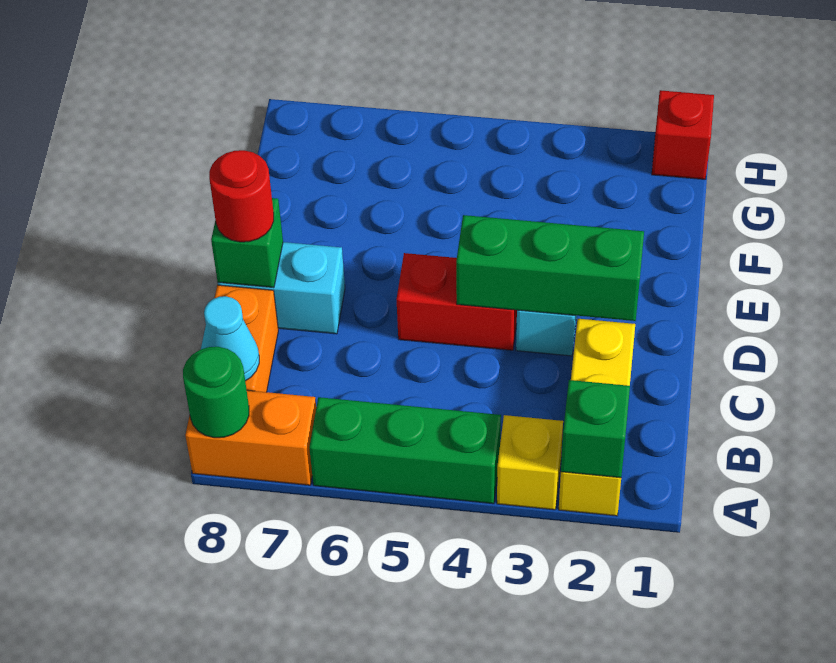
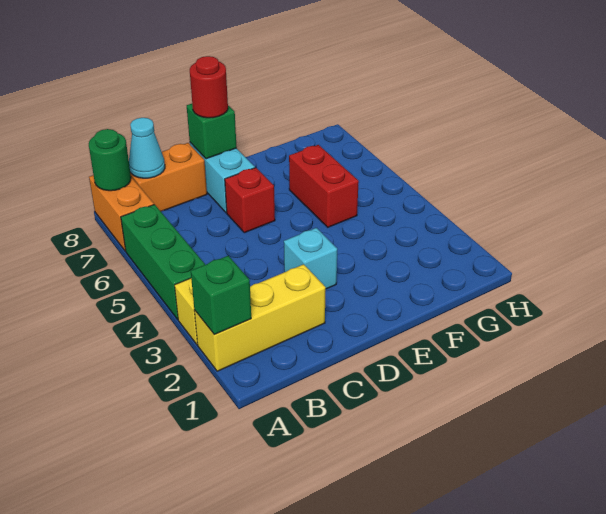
green 1x3 brick [456,215,644,321] -> none
red 1x2 brick [396,253,517,350] -> red 1x2 brick moved to [289,145,359,227]
red 1x1 brick [652,90,714,179] -> red 1x1 brick moved to [225,168,275,233]

